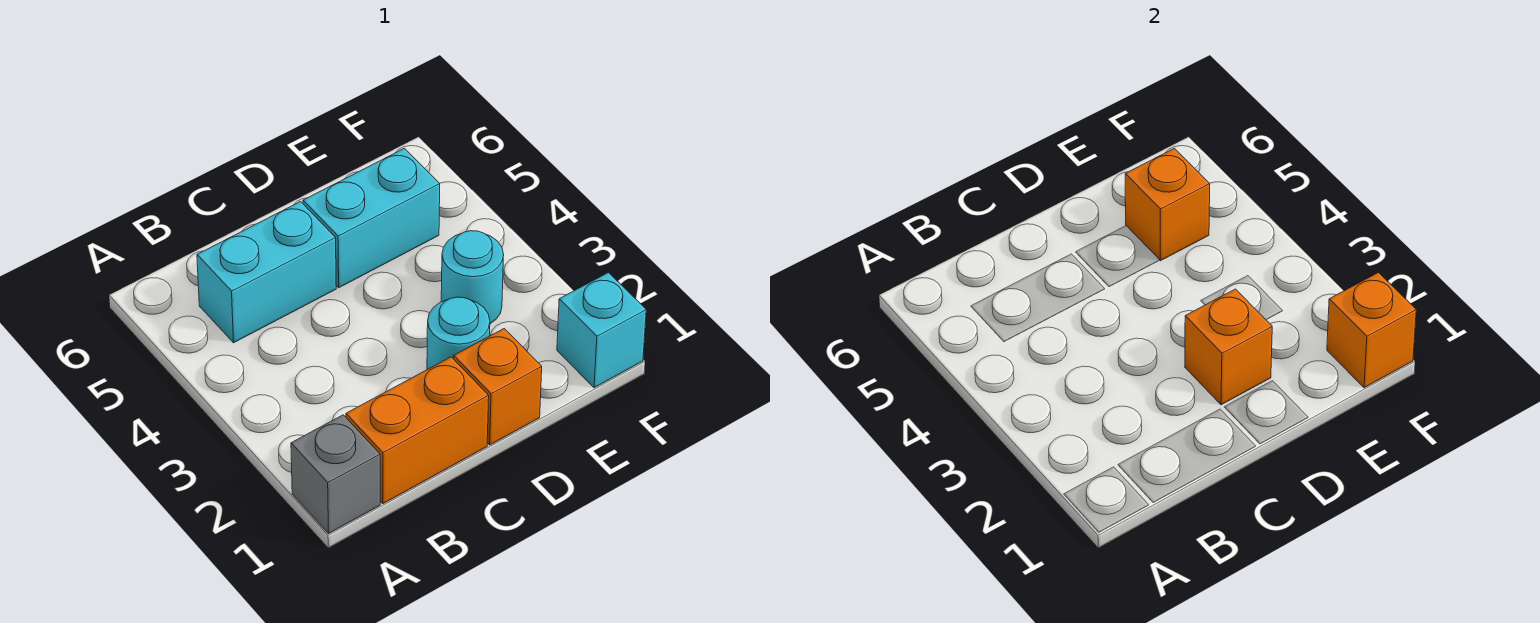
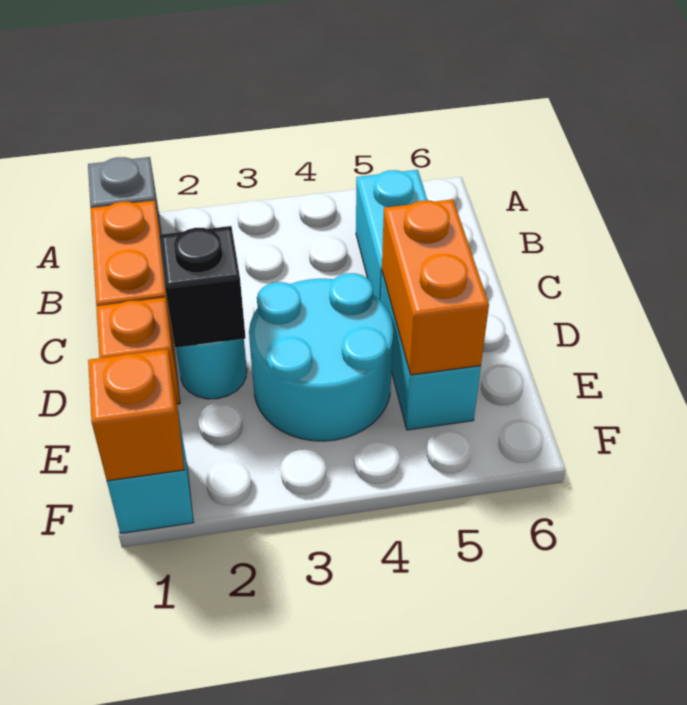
orange 1x1 brick [1185,289,1272,405] -> black 1x1 brick [159,226,246,348]
cyan 1x1 round brick [441,231,504,324] -> cyan 2x2 round brick [249,273,393,441]
orange 1x1 brick [1125,148,1210,261] -> orange 1x2 brick [382,199,489,375]

